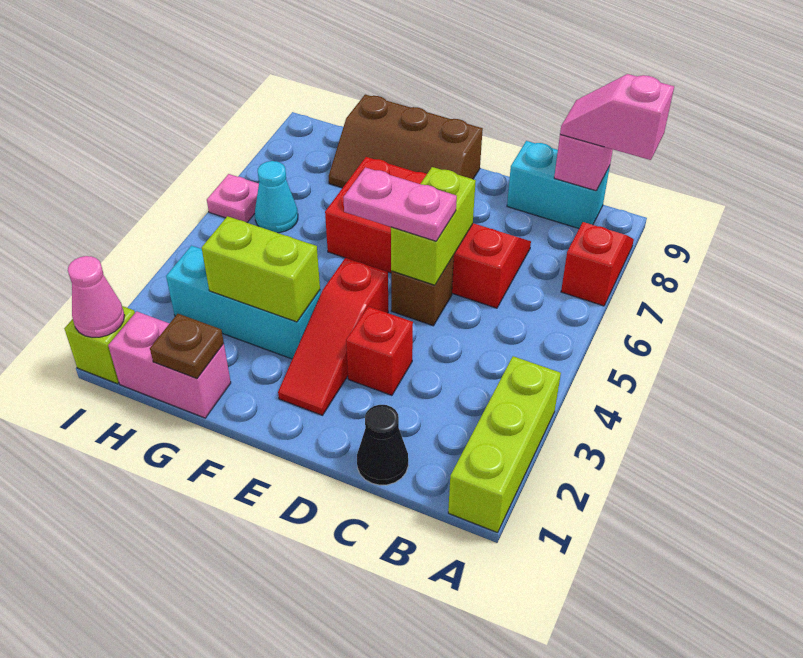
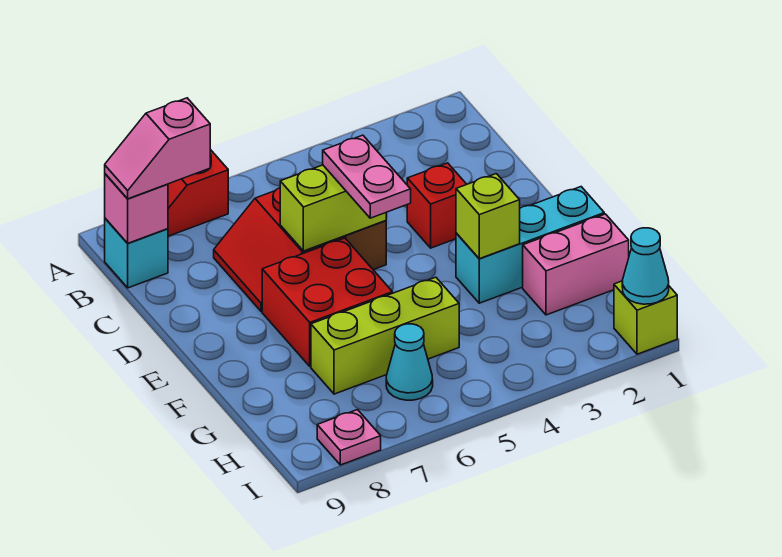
lime 1x3 brick [448,356,561,533] -> lime 1x3 brick moved to [311,277,459,394]
pink 1x2 slope [560,74,674,160] -> pink 1x2 slope turned to [105,98,210,199]
cyan 1x2 brick [507,141,610,228] -> cyan 1x1 brick [105,218,168,288]
black 1x1 cone [357,405,408,485] -> none
red 1x3 slope [278,258,388,415] -> none
brown 2x3 slope [329,95,483,188] -> none
cyan 1x3 brick [166,246,321,359] -> cyan 1x3 brick turned to [456,187,604,303]
lime 1x2 brick [202,216,320,322] -> lime 1x1 brick [456,174,520,259]
pink 1x2 brick [108,311,231,418] -> pink 1x2 brick turned to [523,214,629,315]
brown 1x1 plate [150,314,224,379] -> none
pink 1x1 cone [68,256,125,337] -> cyan 1x1 cone [622,228,669,304]
pink 1x1 plate [207,174,259,223] -> pink 1x1 plate moved to [317,410,381,465]

